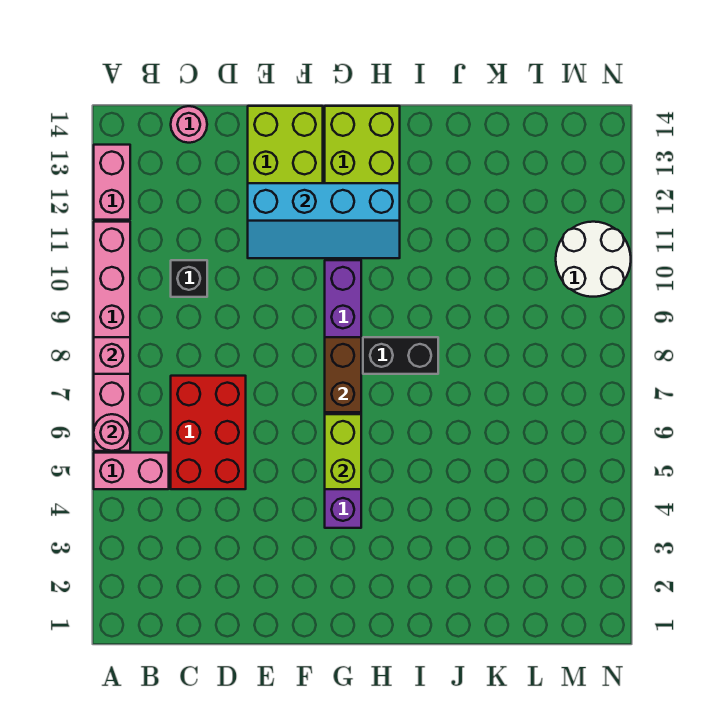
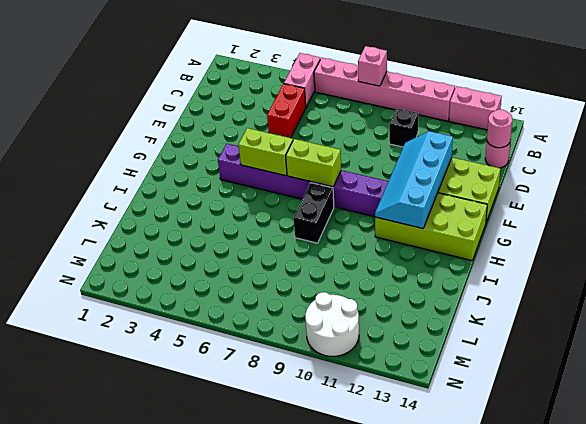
pink 1x1 round brick [94,414,130,451] -> pink 1x1 round brick moved to [487,109,513,148]
red 2x3 brick [171,376,246,489] -> red 1x2 brick [267,84,306,138]
brown 1x2 brick [325,337,361,412] -> lime 1x2 brick [286,139,341,187]

